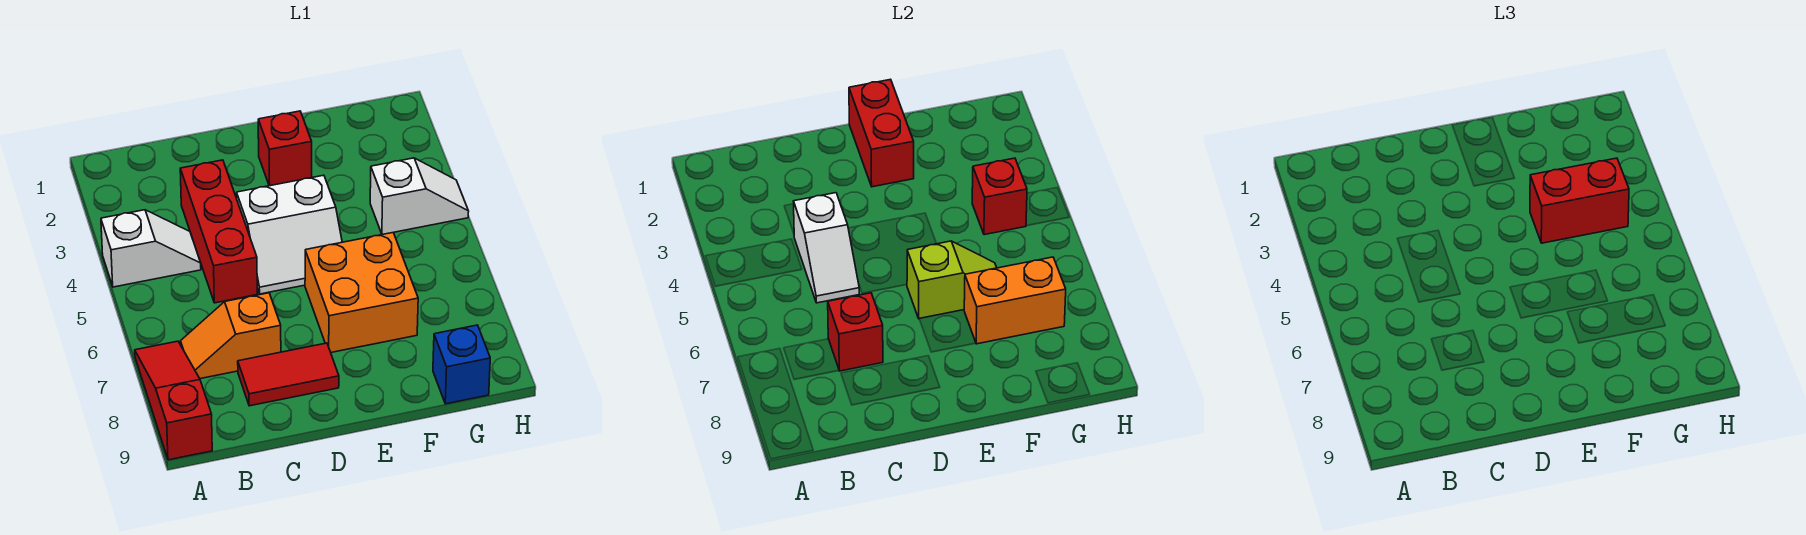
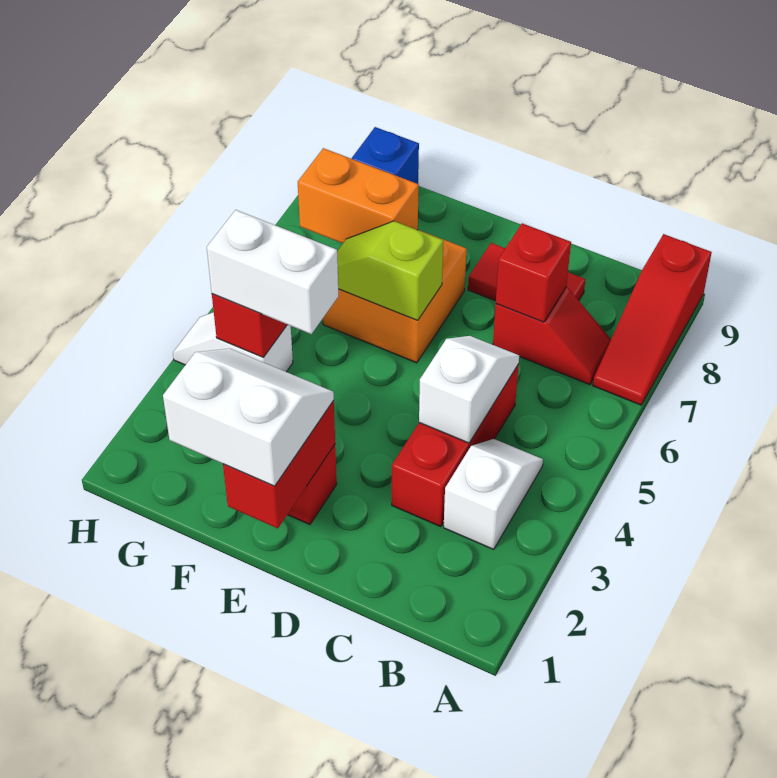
white 1x2 slope [101,210,201,287] -> white 1x2 slope turned to [444,439,543,549]
orange 1x2 slope [181,293,281,379] -> red 1x2 slope [493,287,611,385]
white 2x2 slope [237,175,342,294] -> white 2x2 slope moved to [163,349,334,486]
red 1x2 brick [1530,158,1629,243] -> white 1x2 brick [207,210,338,334]

